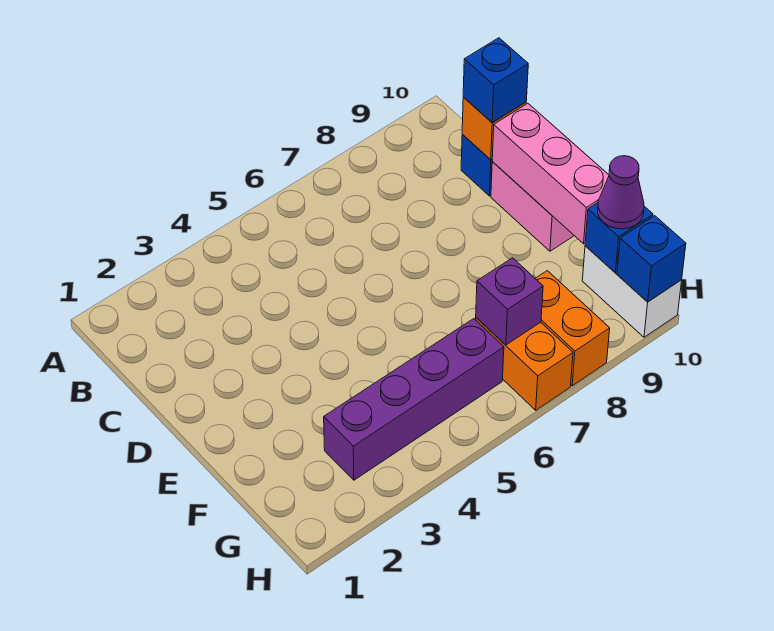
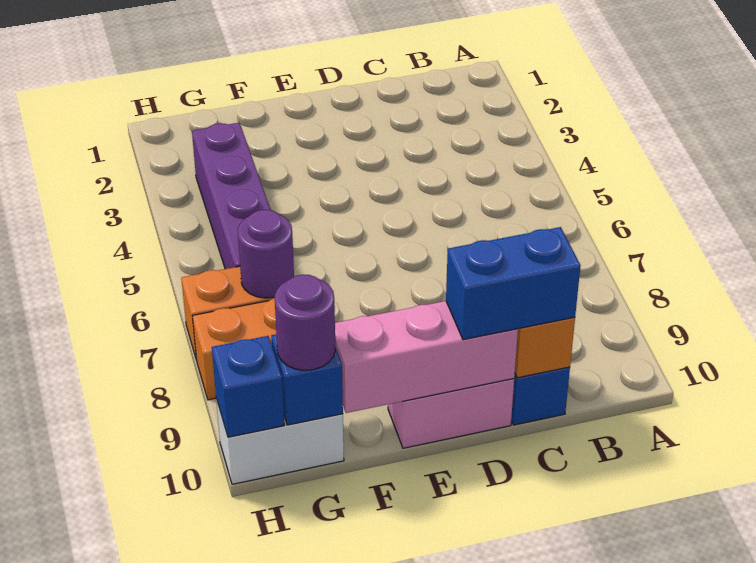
blue 1x1 brick [463,38,528,123] -> blue 1x2 brick [446,227,581,340]
purple 1x1 brick [476,258,543,345] -> purple 1x1 round brick [238,210,294,298]
purple 1x1 cone [598,156,644,229] -> purple 1x1 round brick [274,275,335,370]

